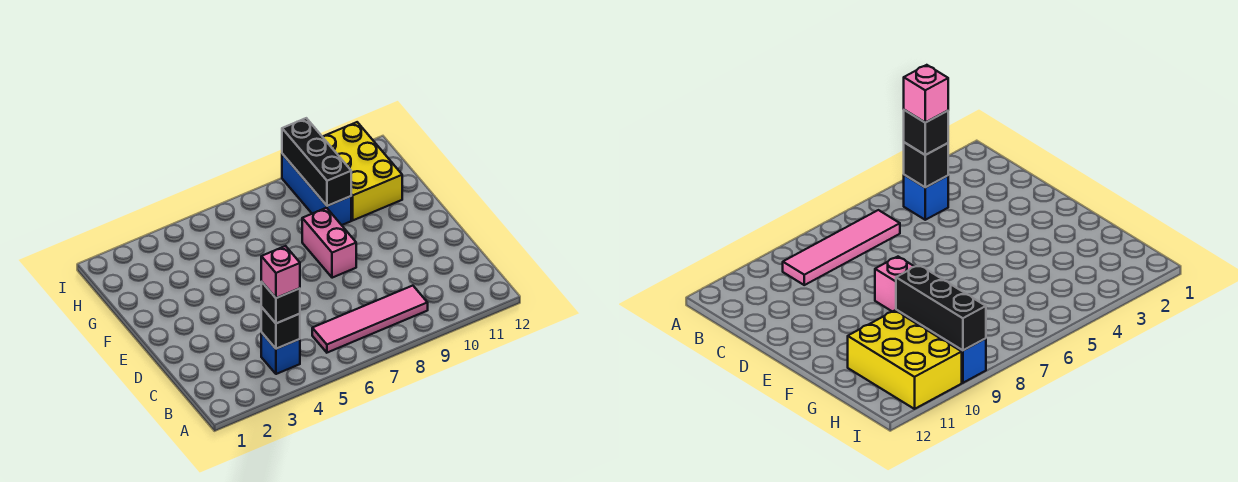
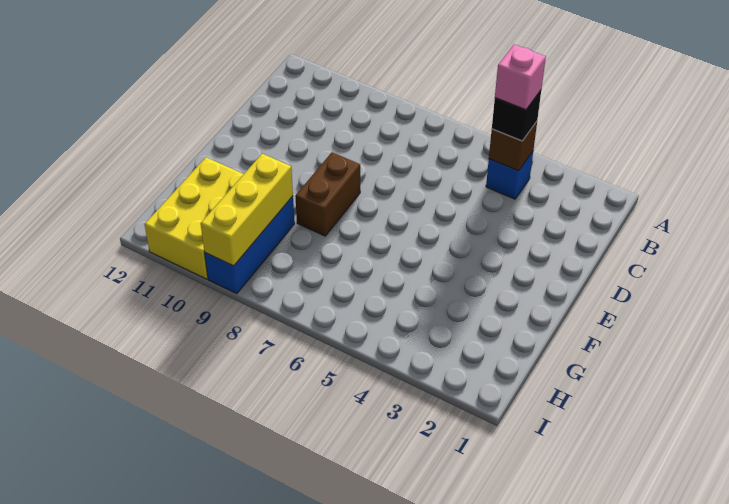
black 1x1 brick [261,307,300,349] -> brown 1x1 brick [489,122,537,171]
pink 1x4 tile [312,286,428,353] -> none
pink 1x2 brick [302,208,356,278] -> brown 1x2 brick [295,152,360,236]
black 1x3 brick [282,118,351,206] -> yellow 1x3 brick [201,154,293,266]

